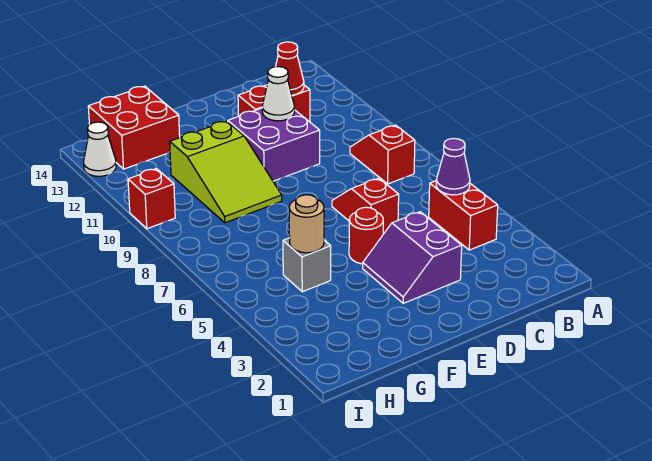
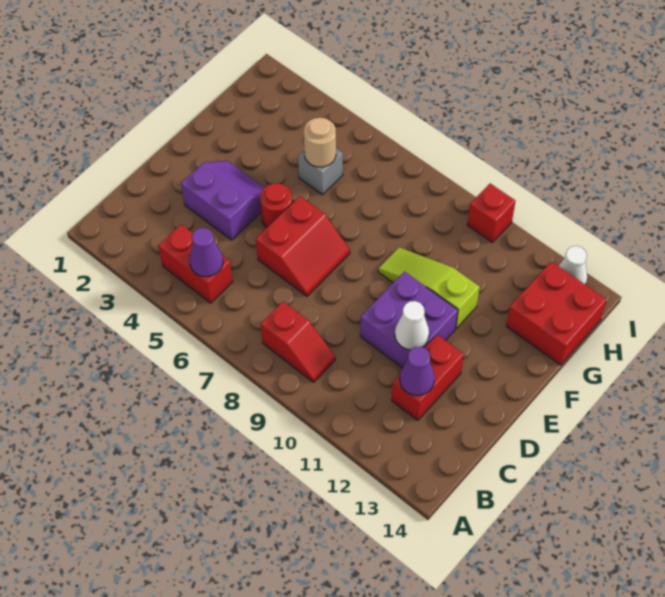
red 1x1 cone [276,42,304,95] -> purple 1x1 cone [400,347,435,395]
red 1x2 slope [332,178,399,234] -> red 2x2 slope [256,196,350,296]
lime 2x3 slope [170,121,282,223] -> lime 1x3 slope [378,248,480,328]

